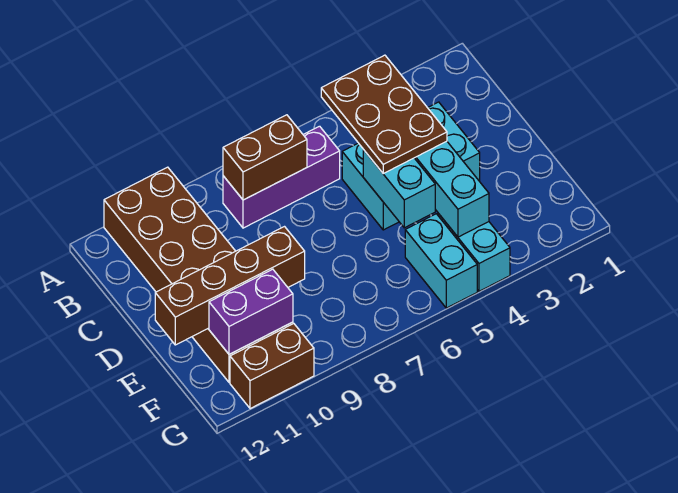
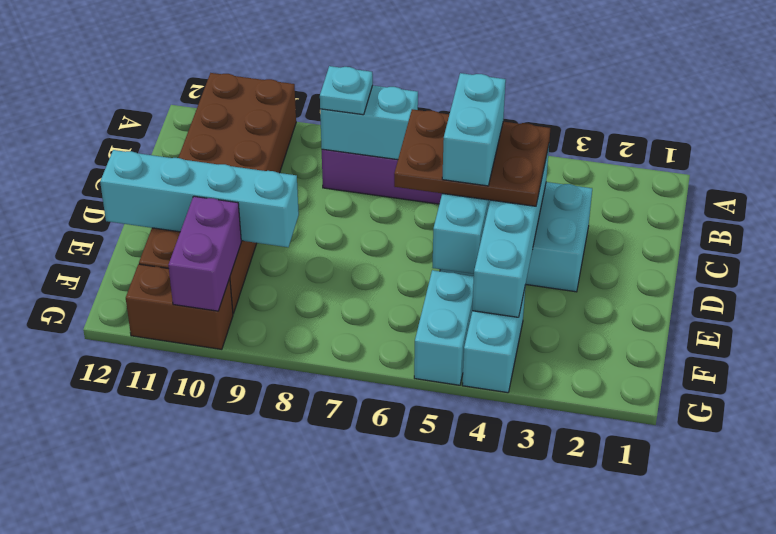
brown 2x3 plate [321,55,447,173] -> brown 2x3 plate turned to [394,109,550,206]
brown 1x2 brick [223,115,307,200] -> cyan 1x2 brick [320,86,418,160]
none -> cyan 1x1 plate [320,66,373,115]
none -> cyan 1x2 brick [442,73,506,186]
brown 1x4 brick [155,227,305,345] -> cyan 1x4 brick [100,150,299,247]
purple 1x2 brick [209,269,293,354] -> purple 1x2 brick turned to [168,196,241,311]

